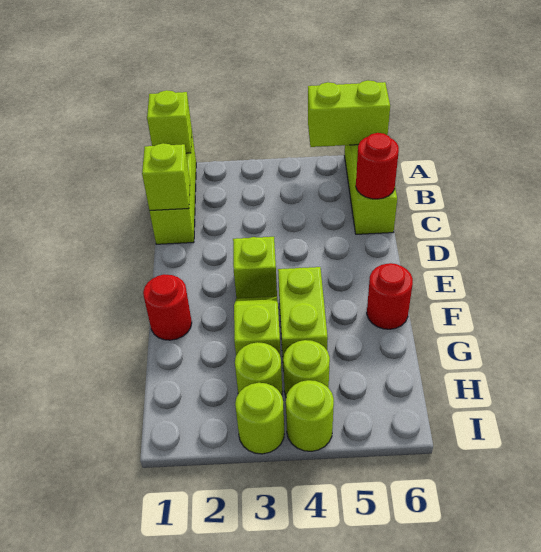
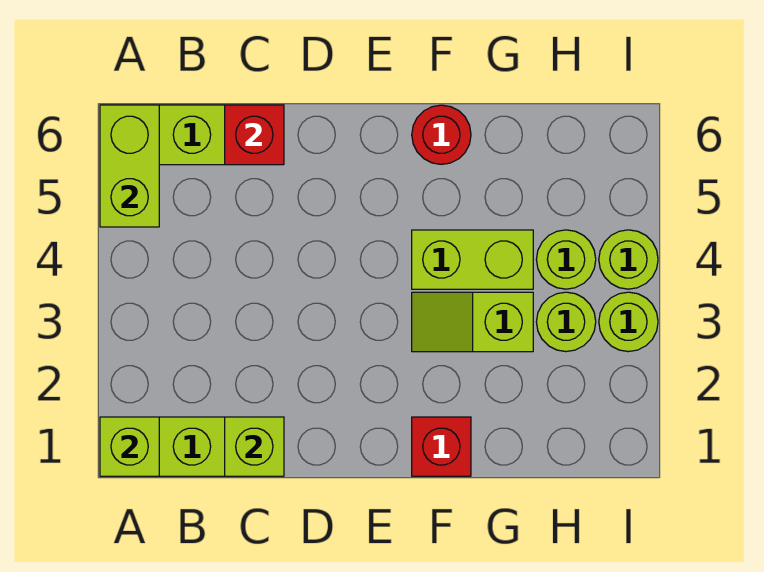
red 1x1 round brick [356,133,399,199] -> red 1x1 brick [225,105,284,165]
lime 1x1 brick [233,237,277,298] -> none
red 1x1 round brick [143,274,192,340] -> red 1x1 brick [412,417,471,476]

